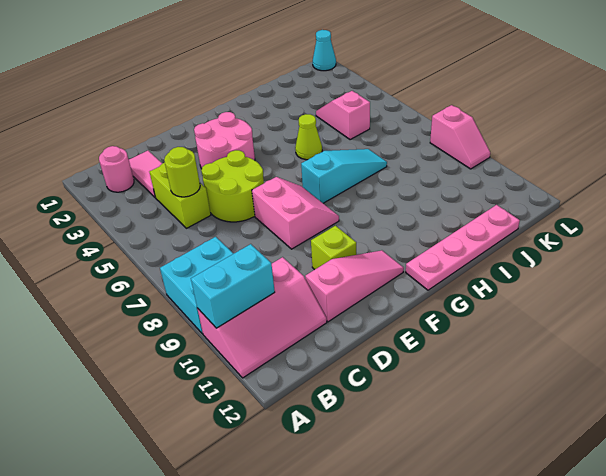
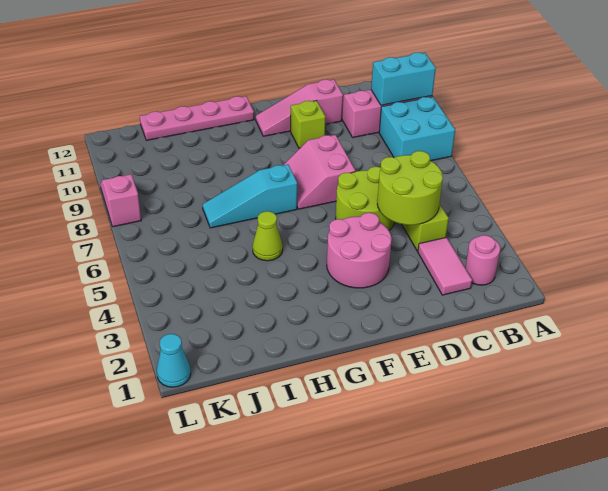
lime 1x1 round brick [164,147,200,197] -> lime 2x2 round brick [377,151,443,225]
pink 1x2 slope [316,91,370,140] -> none

